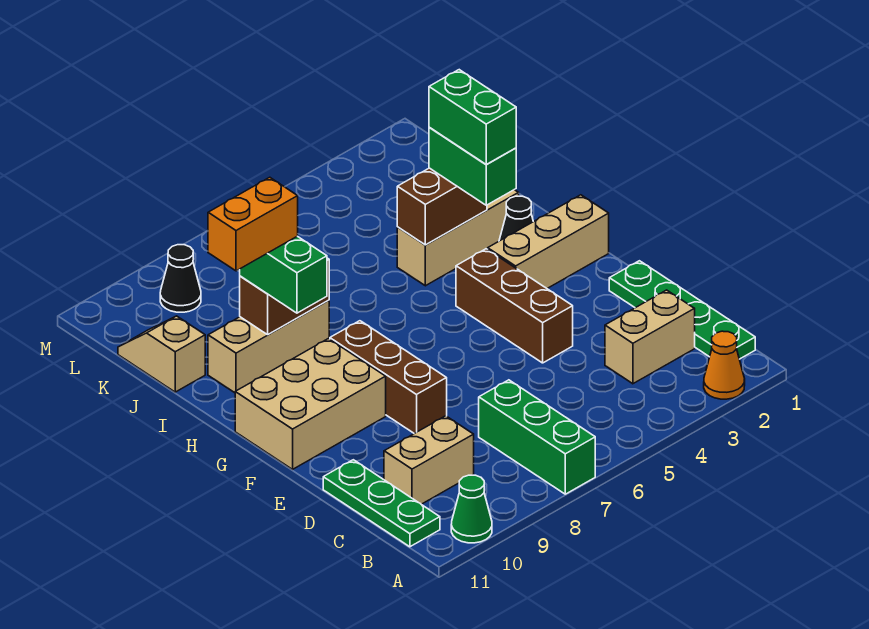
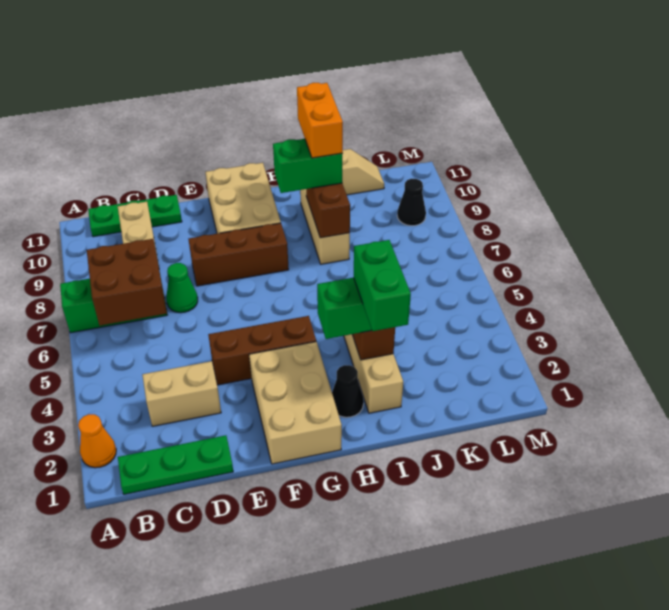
green 1x1 cone [451,475,492,543] -> green 1x1 cone moved to [166,263,198,313]
green 1x4 plate [609,261,755,359] -> green 1x3 plate [118,435,233,494]
none -> brown 2x2 brick [87,239,167,325]
tan 1x2 brick [605,290,695,384] -> tan 1x2 brick turned to [142,361,221,426]
tan 1x3 brick [488,195,609,288] -> tan 2x3 brick [249,342,342,464]
green 1x2 brick [429,70,516,165] -> green 1x2 brick turned to [354,240,411,331]

